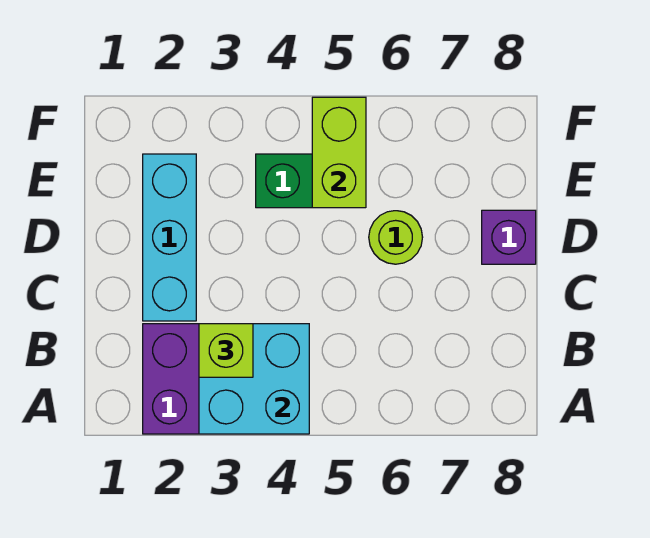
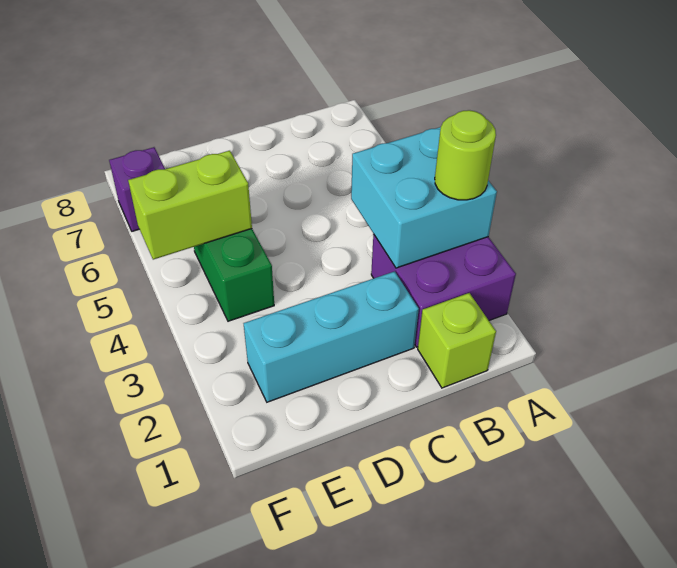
lime 1x1 brick [199,324,253,377] -> lime 1x1 brick moved to [418,293,496,388]
lime 1x1 round brick [369,211,423,264] -> lime 1x1 round brick moved to [435,110,496,200]
purple 1x1 brick [482,210,536,264] -> purple 1x1 brick moved to [109,147,165,231]

